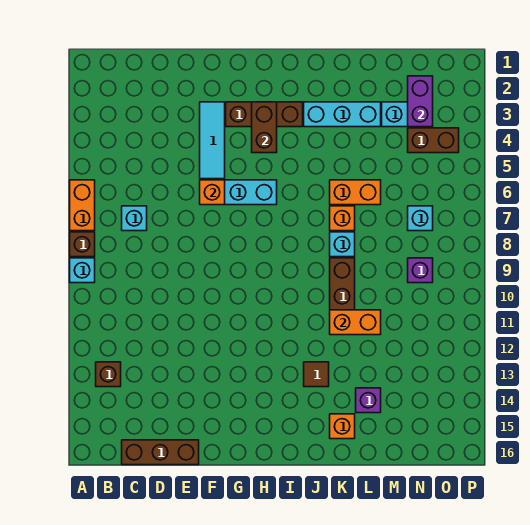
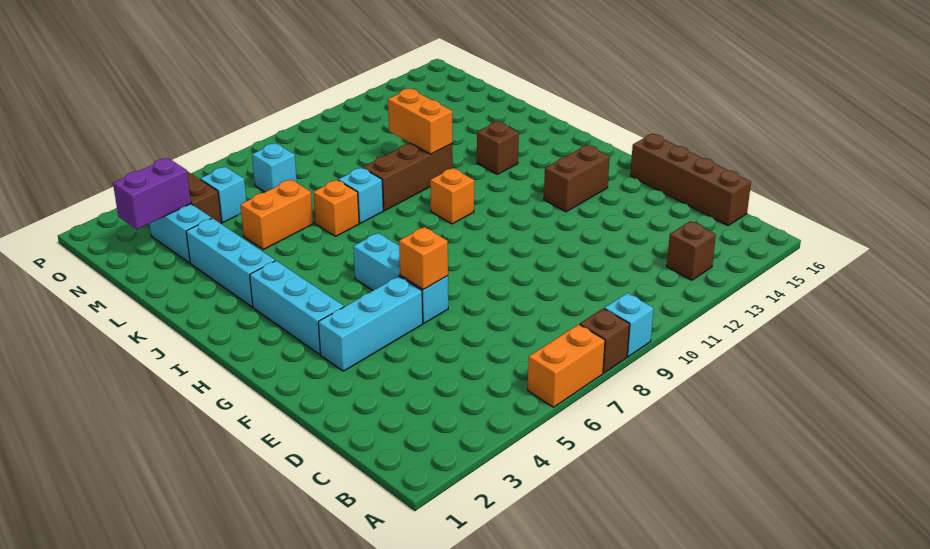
cyan 1x1 brick [122,206,147,231] -> cyan 1x1 brick moved to [201,167,246,222]
brown 1x3 brick [122,440,199,465] -> brown 1x4 brick [630,134,751,226]
cyan 1x3 tile [200,102,225,179] -> cyan 1x3 brick [318,276,423,371]
brown 1x3 brick [226,102,303,127] -> cyan 1x3 brick [250,261,344,354]
brown 1x2 brick [252,102,277,153] -> brown 1x2 brick moved to [544,145,610,212]
brown 1x1 tile [304,362,329,387] -> brown 1x1 brick [477,122,519,174]
orange 1x2 brick [330,180,381,205] -> orange 1x2 brick turned to [241,180,313,249]
orange 1x1 brick [330,414,355,439] -> orange 1x1 brick moved to [430,168,474,224]
purple 1x1 brick [356,388,381,413] -> none
purple 1x1 brick [408,258,433,283] -> none

